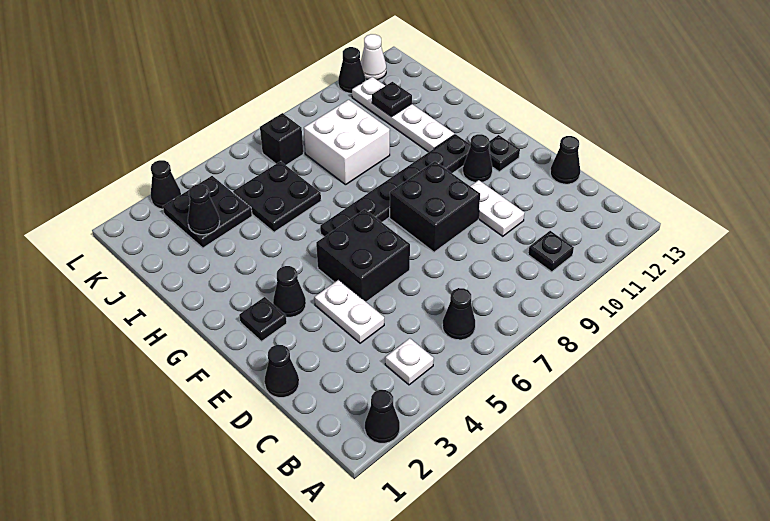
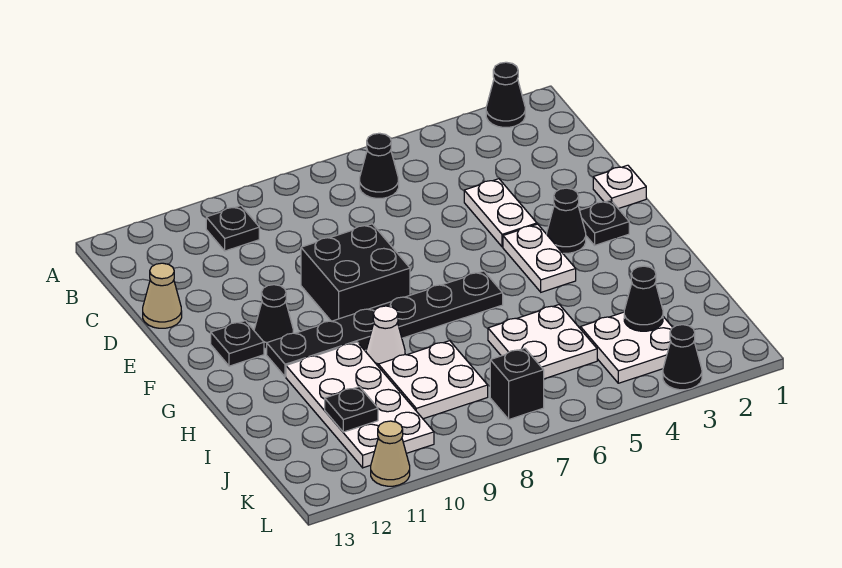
white 1x1 plate [385,338,434,385] -> white 1x1 plate moved to [593,165,646,209]
black 1x1 cone [264,345,299,398] -> none
white 1x2 plate [470,180,524,236] -> white 1x2 plate moved to [503,224,576,292]
black 1x1 cone [550,136,580,184] -> tan 1x1 cone [143,263,182,328]
black 2x2 brick [316,209,410,302] -> none
white 1x4 plate [352,77,454,152] -> white 2x4 plate [286,342,434,468]
black 2x2 plate [233,161,321,232] -> white 2x2 plate [488,305,597,379]
white 2x2 brick [304,100,390,185] -> white 2x2 plate [378,341,488,419]
black 2x2 plate [163,176,252,248] -> white 2x2 plate [581,312,673,383]
black 1x1 cone [338,47,366,93] -> tan 1x1 cone [371,421,410,486]
white 1x1 cone [361,34,386,80] -> white 1x1 cone moved to [366,306,405,366]

